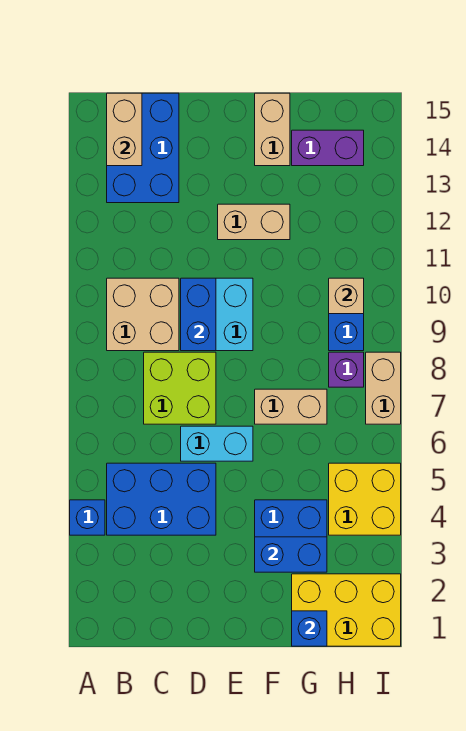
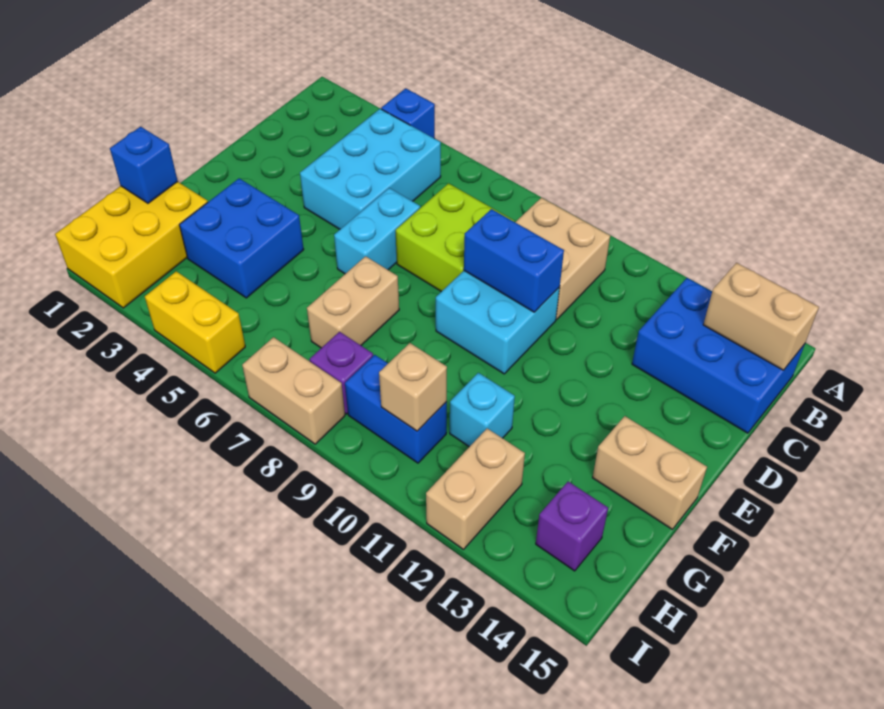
blue 2x3 brick [107,463,216,535] -> cyan 2x3 brick [300,109,441,229]
tan 1x2 brick [218,204,290,240] -> tan 1x2 brick moved to [426,428,525,549]
blue 1x2 brick [255,537,327,572] -> none
none -> cyan 1x1 brick [450,373,515,447]
purple 1x2 brick [292,130,364,166] -> purple 1x1 brick [536,482,608,571]
yellow 2x2 brick [329,463,401,535] -> yellow 1x2 brick [145,271,245,373]

